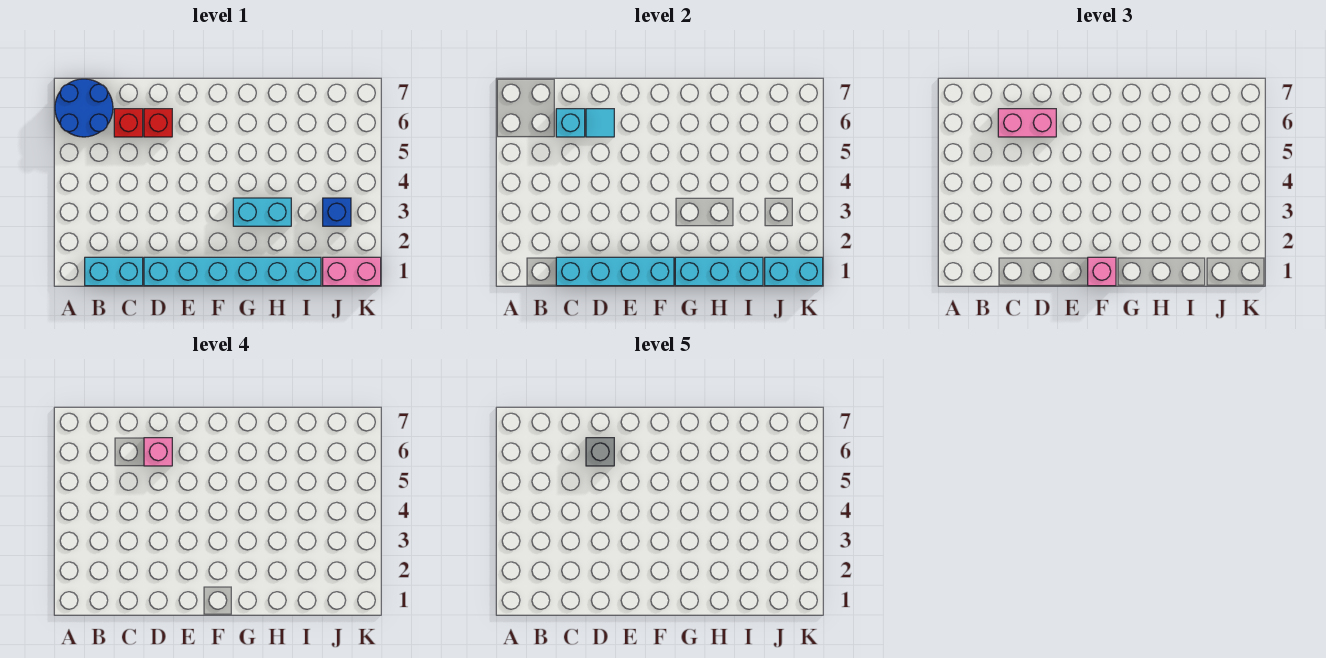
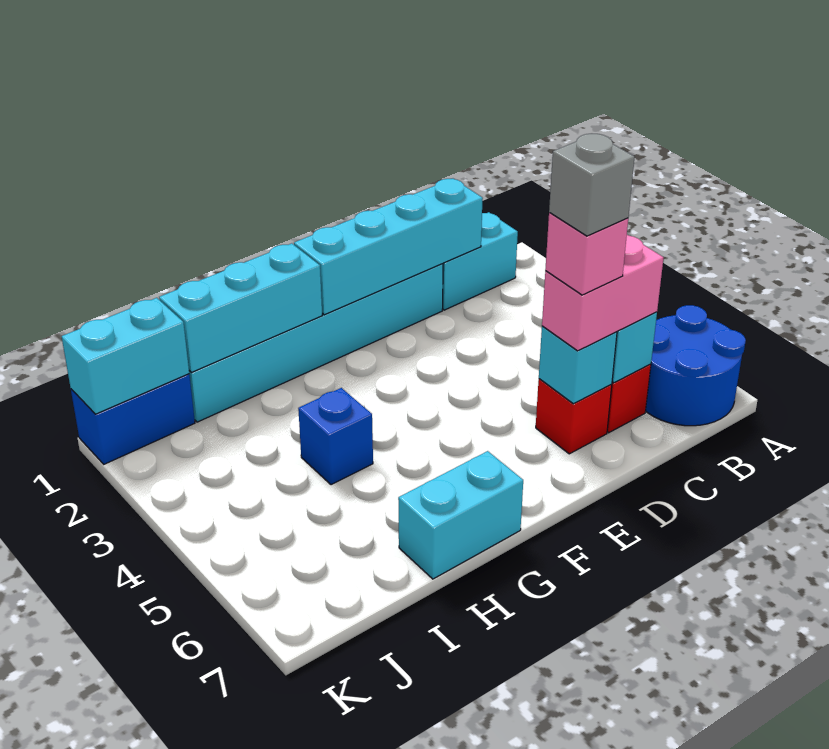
cyan 1x1 tile [586,109,614,137] -> cyan 1x1 brick [539,326,617,404]
pink 1x1 brick [1088,257,1116,286] -> none
cyan 1x2 brick [233,198,291,226] -> cyan 1x2 brick moved to [398,451,523,579]
pink 1x2 brick [323,257,381,286] -> blue 1x2 brick [71,374,195,464]
blue 1x1 brick [323,198,351,226] -> blue 1x1 brick moved to [298,388,373,485]

